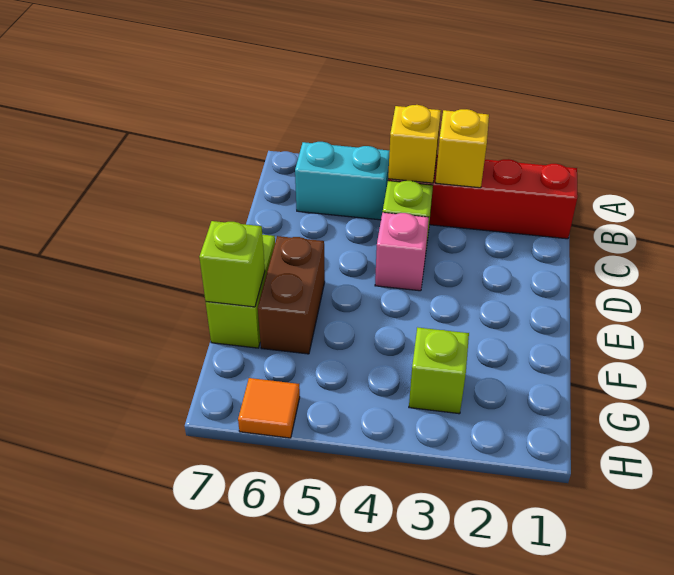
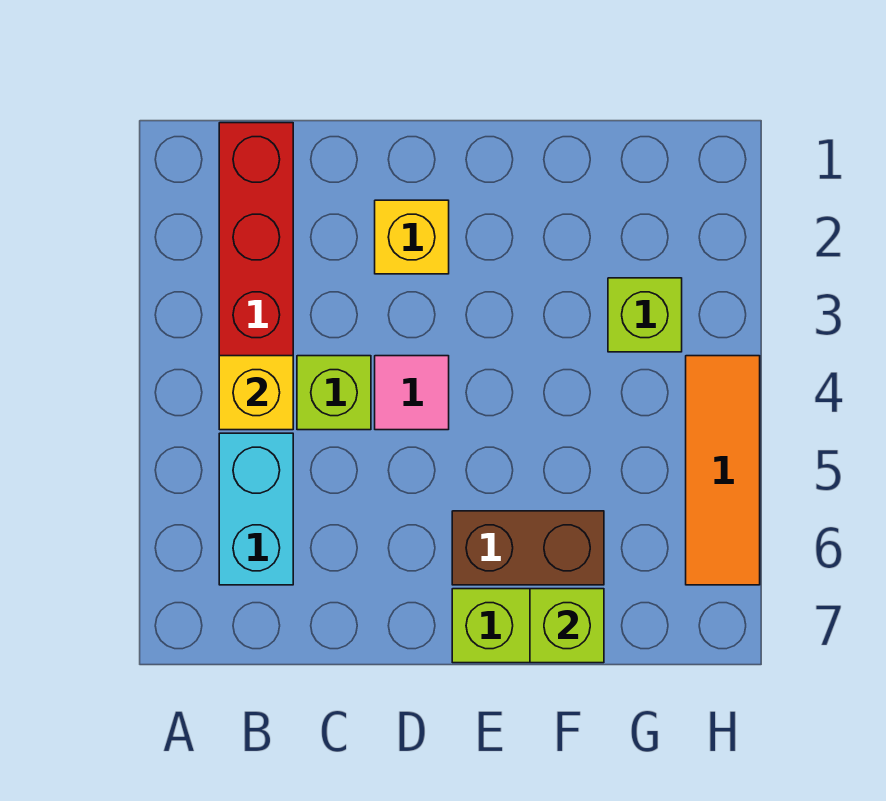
yellow 1x1 brick [436,109,489,188] -> yellow 1x1 brick moved to [375,200,449,274]
pink 1x1 brick [375,213,429,291] -> pink 1x1 tile [375,356,449,430]
orange 1x1 tile [238,378,300,438] -> orange 1x3 tile [686,356,760,585]

